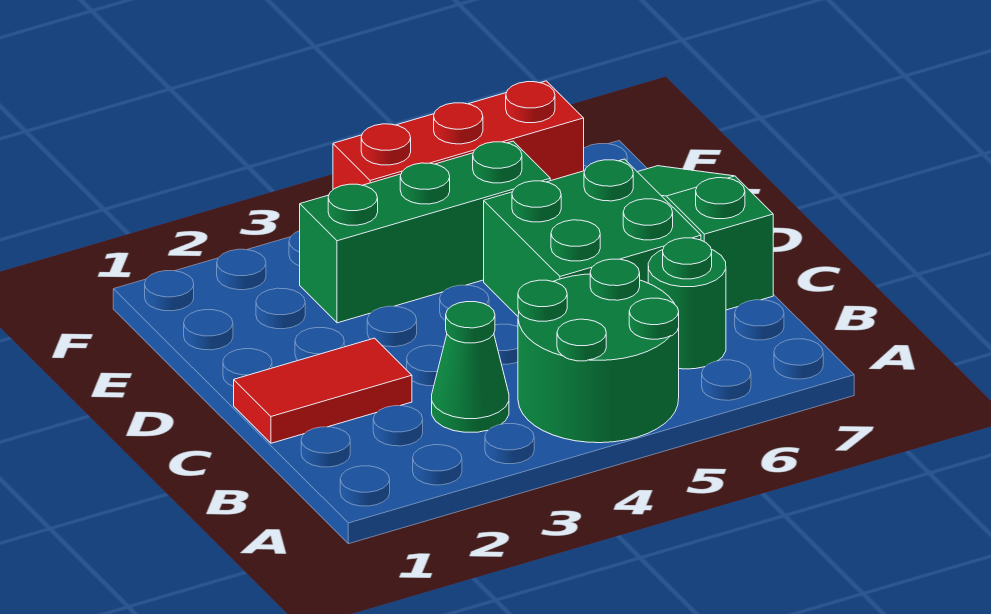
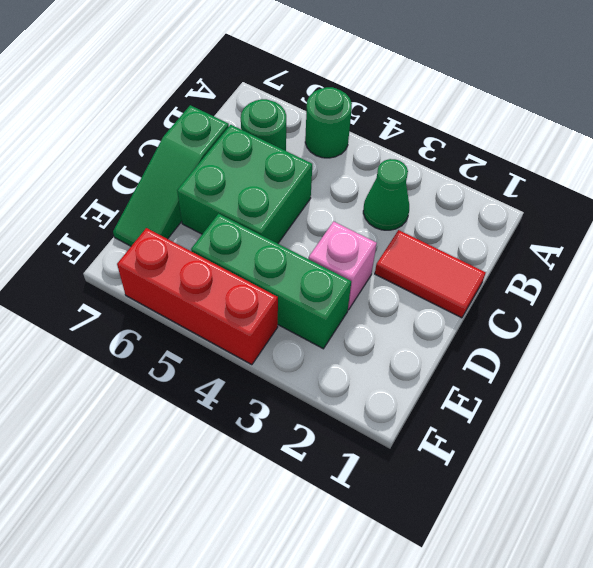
green 2x2 round brick [518,259,679,443] -> green 1x1 round brick [305,87,352,158]
none -> pink 1x1 brick [309,222,377,310]

